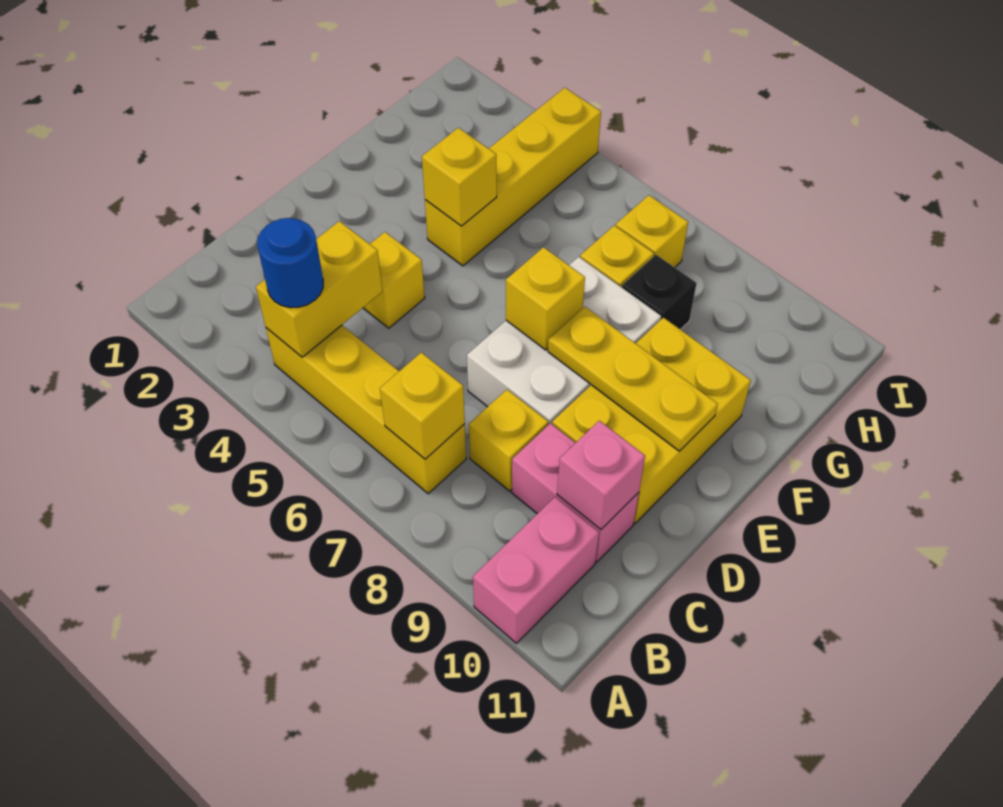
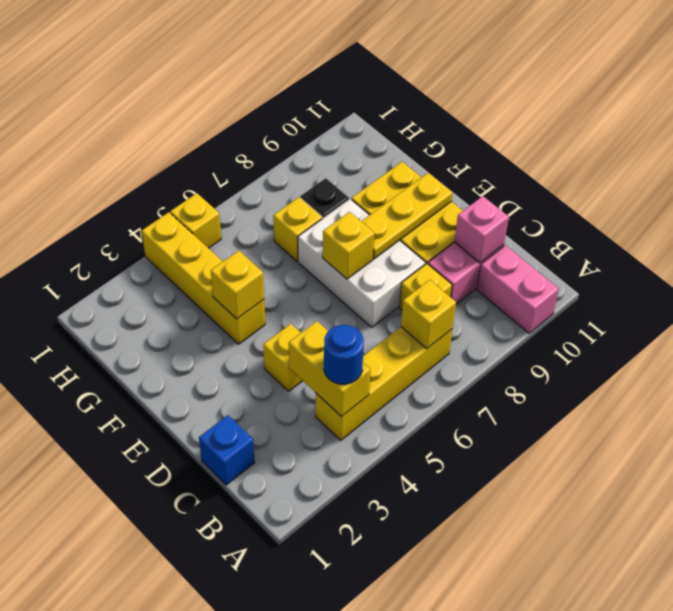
none -> blue 1x1 brick [199,415,255,485]
yellow 1x1 brick [616,195,688,267] -> yellow 1x1 brick moved to [170,193,221,248]

